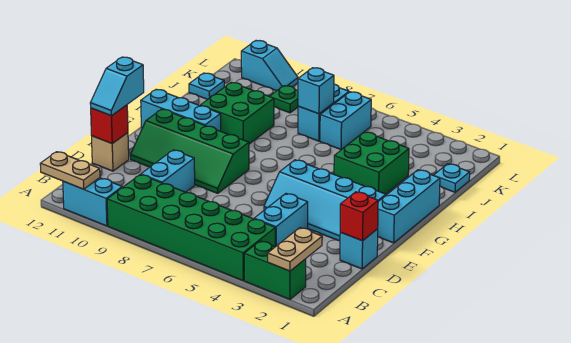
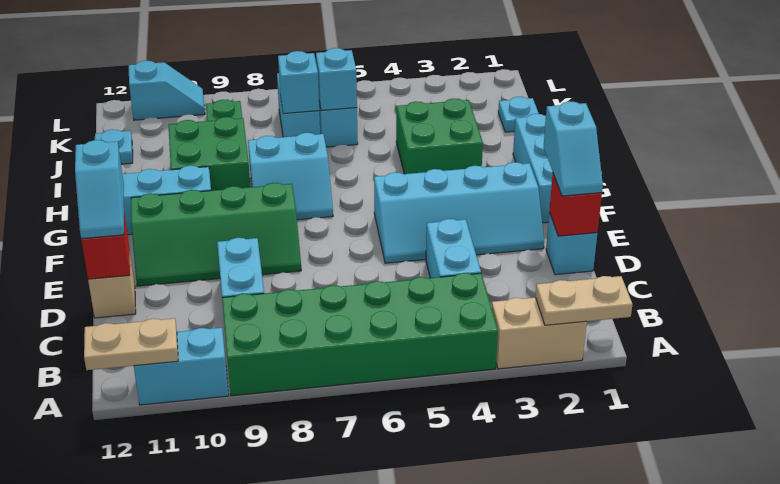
green 1x2 brick [244,241,306,299] -> tan 1x2 brick [492,297,587,369]
tan 1x2 plate [268,228,322,271] -> tan 1x2 plate turned to [536,276,632,325]
none -> cyan 1x2 slope [544,101,603,196]
none -> cyan 2x2 slope [248,133,333,220]
none -> cyan 1x1 brick [316,48,357,110]

